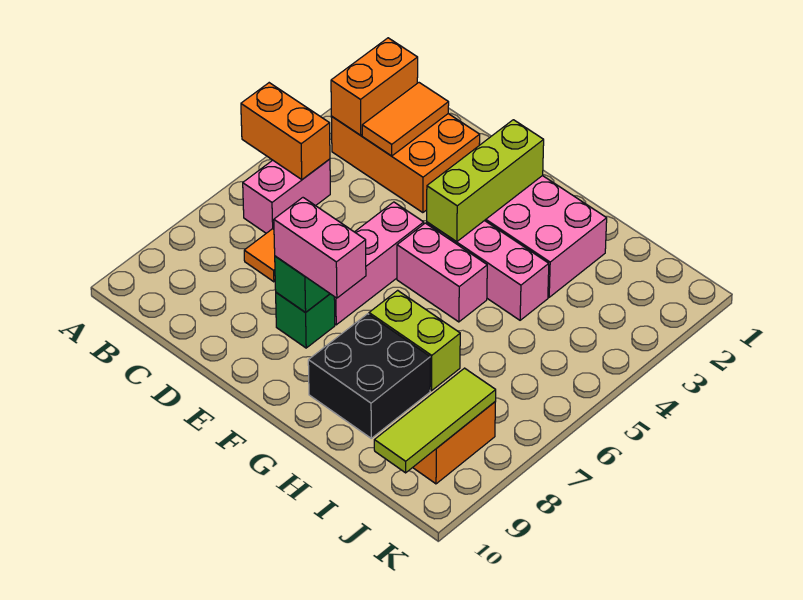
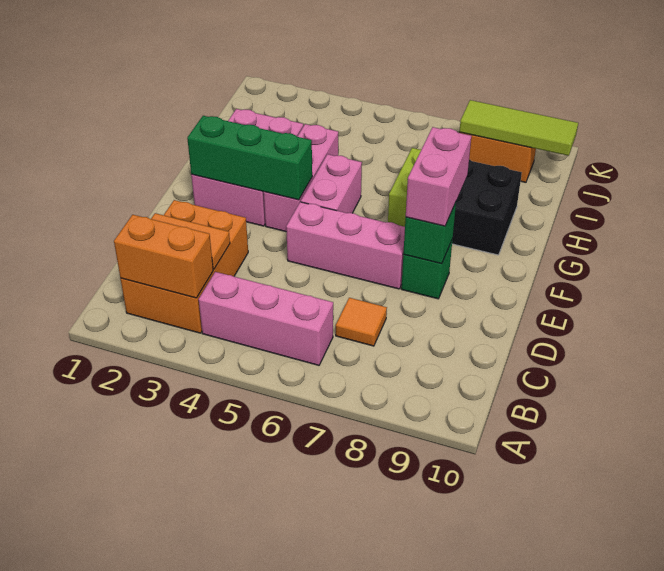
orange 1x2 brick [241,83,330,180] -> none
pink 1x2 brick [243,159,330,233] -> pink 1x3 brick [199,272,333,365]
lime 1x3 brick [427,120,544,242] -> green 1x3 brick [187,116,312,200]

